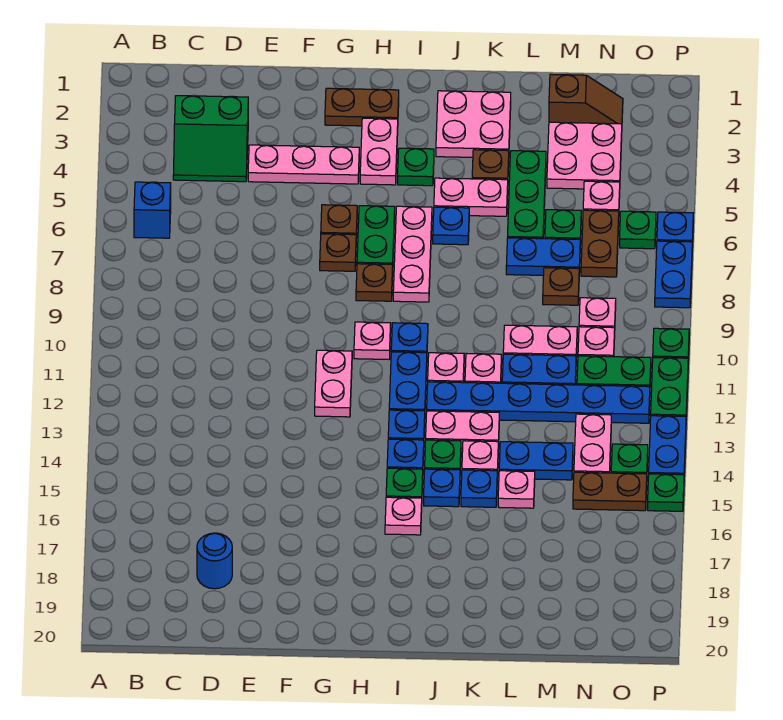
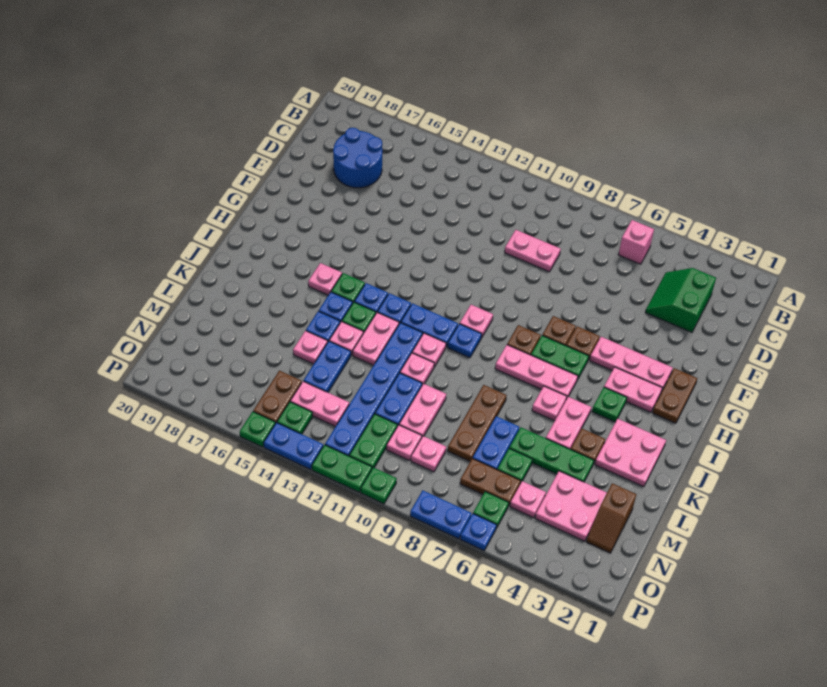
blue 1x1 brick [134,182,171,238] -> pink 1x1 brick [619,220,654,264]
blue 1x1 round brick [197,533,232,589] -> blue 2x2 round brick [333,128,382,188]
pink 1x3 plate [248,145,359,184] -> pink 1x3 plate turned to [590,337,673,390]
pink 1x2 plate [315,350,352,417] -> pink 1x2 plate moved to [505,230,561,272]
blue 1x1 plate [433,207,469,245] -> pink 1x1 plate [532,386,567,421]
brown 1x1 plate [543,268,579,305] -> brown 1x3 plate [448,385,506,461]

